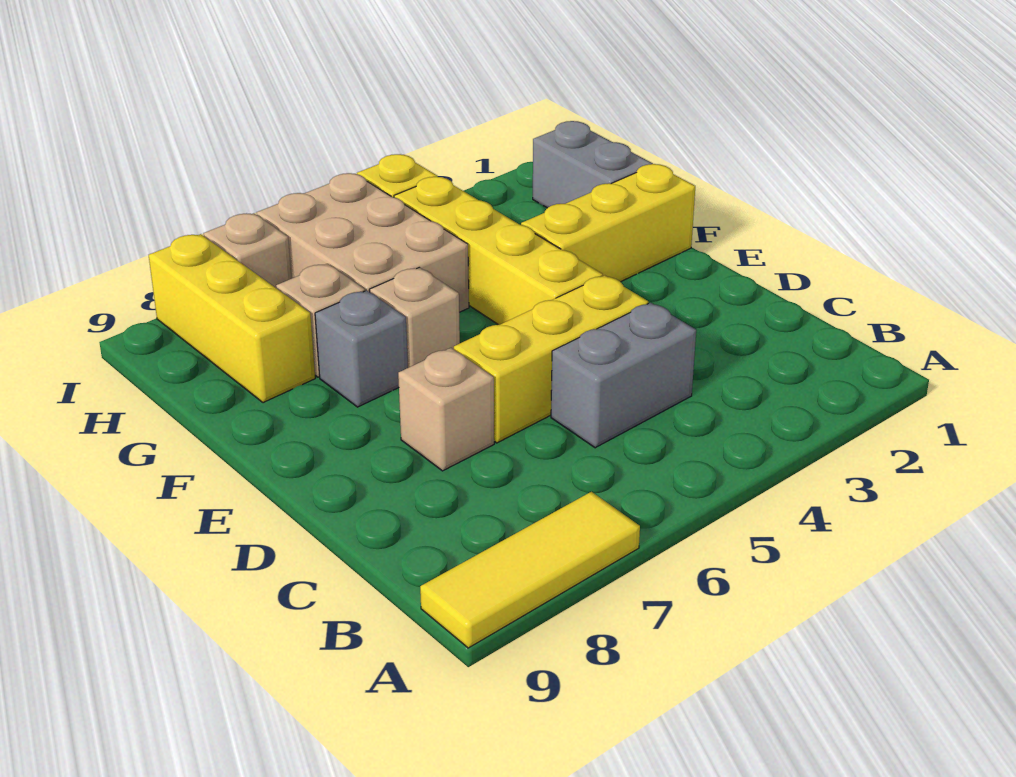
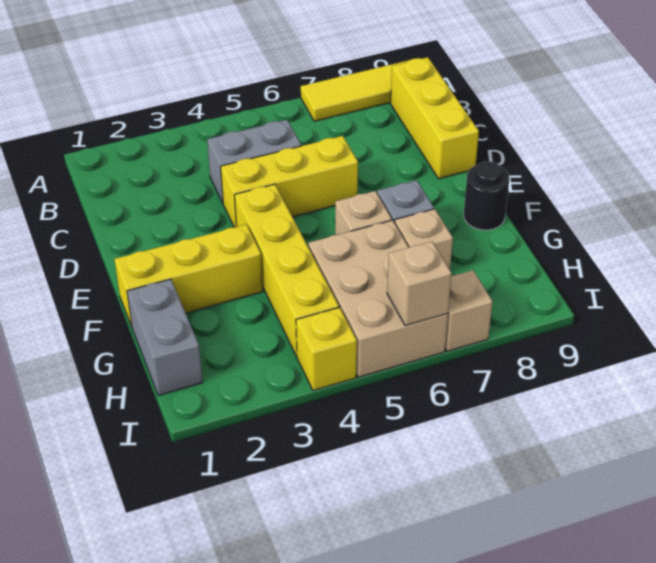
tan 1x1 brick [398,348,494,471] -> tan 1x1 brick moved to [387,241,451,326]
none -> black 1x1 round brick [464,161,509,230]
yellow 1x3 brick [149,234,315,403] -> yellow 1x3 brick moved to [391,57,479,179]

